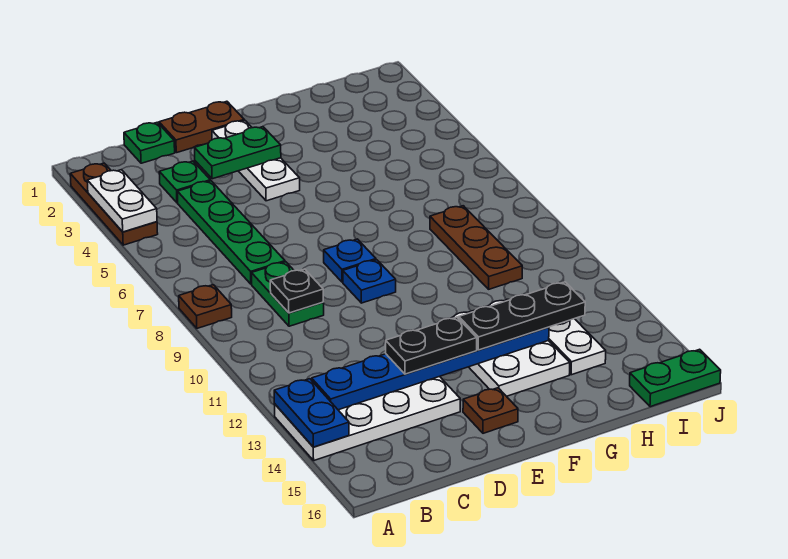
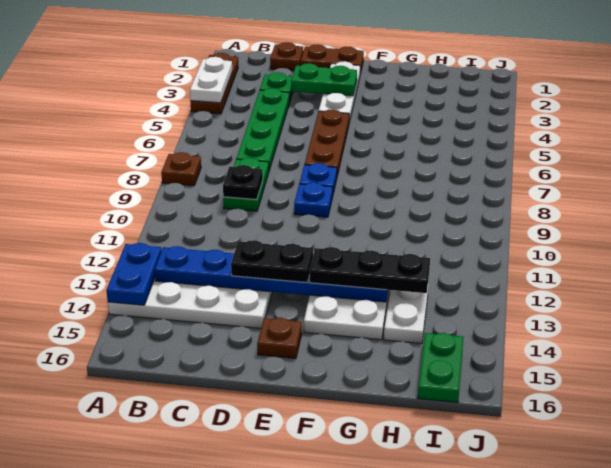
green 1x1 plate [124,122,175,163] -> brown 1x1 plate [270,42,303,71]
brown 1x3 plate [430,206,522,289] -> brown 1x3 plate moved to [305,109,349,176]
green 1x2 plate [630,349,721,407] -> green 1x2 plate turned to [418,333,464,403]

